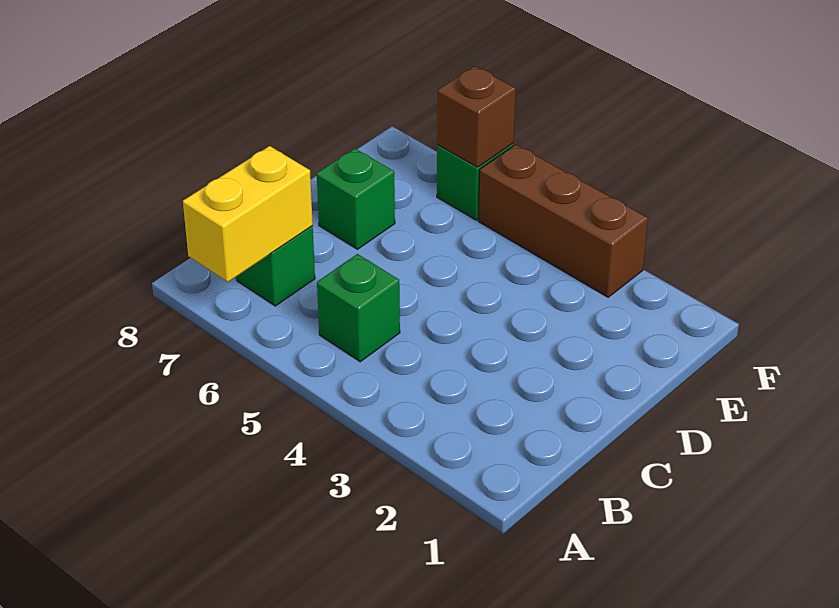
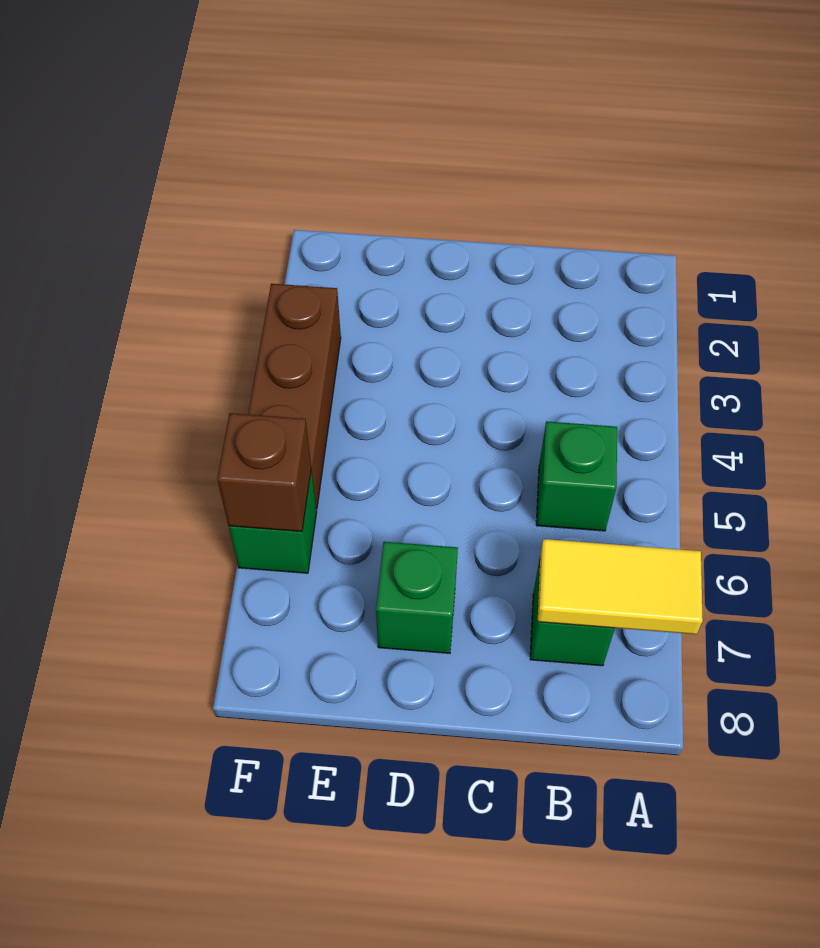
yellow 1x2 brick [183,146,313,282] -> yellow 1x2 tile [538,539,703,634]

